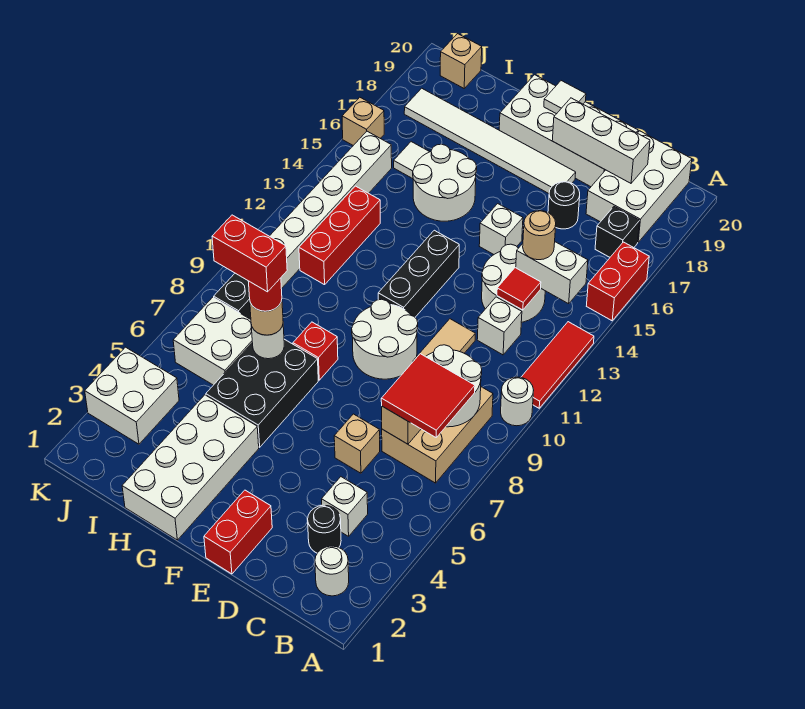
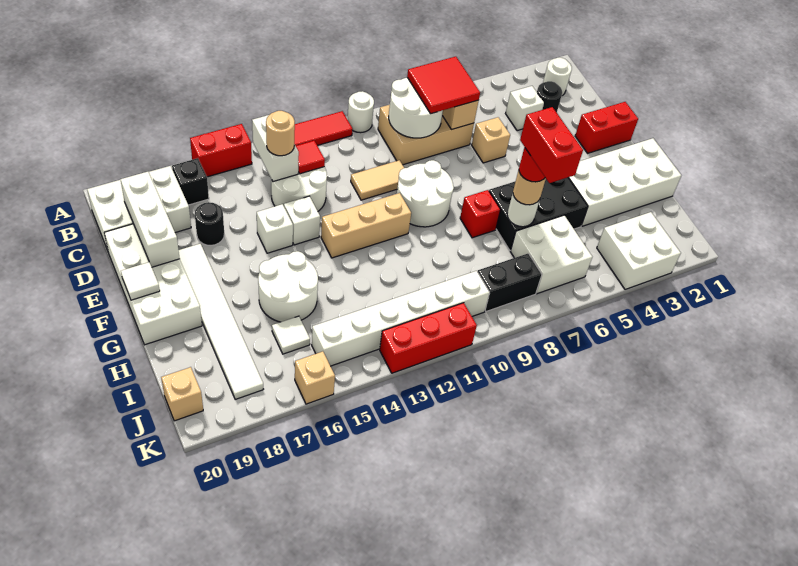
white 1x1 brick [477,297,522,355] -> white 1x1 brick moved to [284,196,320,245]
black 1x3 brick [378,230,459,317] -> tan 1x3 brick [321,193,411,258]
red 1x3 brick [299,186,380,285] -> red 1x3 brick moved to [380,303,477,373]

